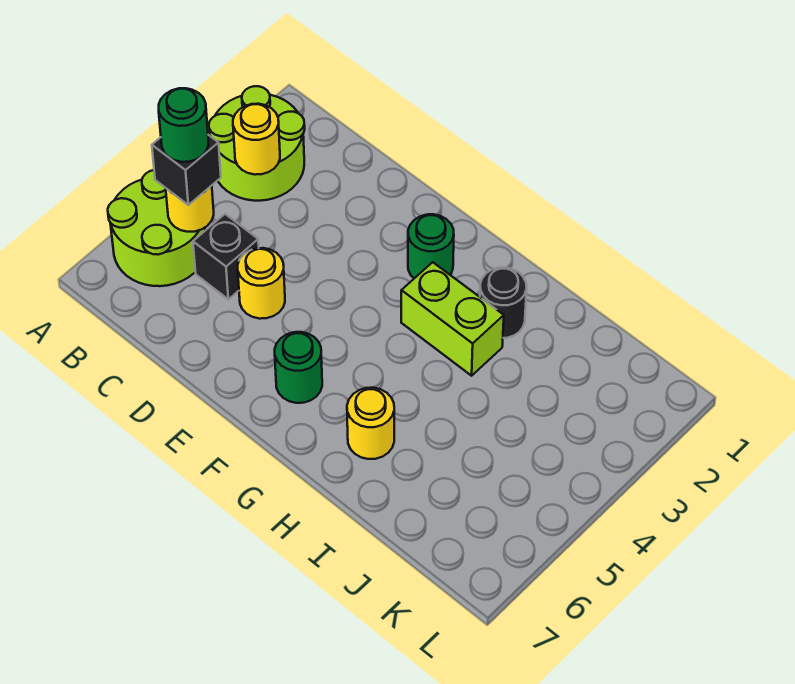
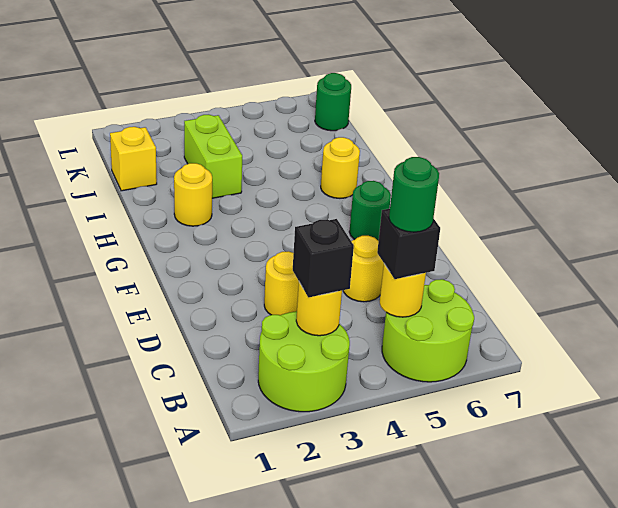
black 1x1 brick [193,214,259,299] -> black 1x1 brick moved to [293,219,354,297]
none -> yellow 1x1 round brick [264,251,299,315]
green 1x1 round brick [408,214,454,278] -> green 1x1 round brick moved to [315,73,351,131]
lime 1x2 brick [401,262,504,376] -> lime 1x2 brick moved to [184,115,242,198]
black 1x1 round brick [480,268,527,338] -> yellow 1x1 round brick [174,163,212,226]
none -> yellow 1x1 brick [110,127,157,191]

